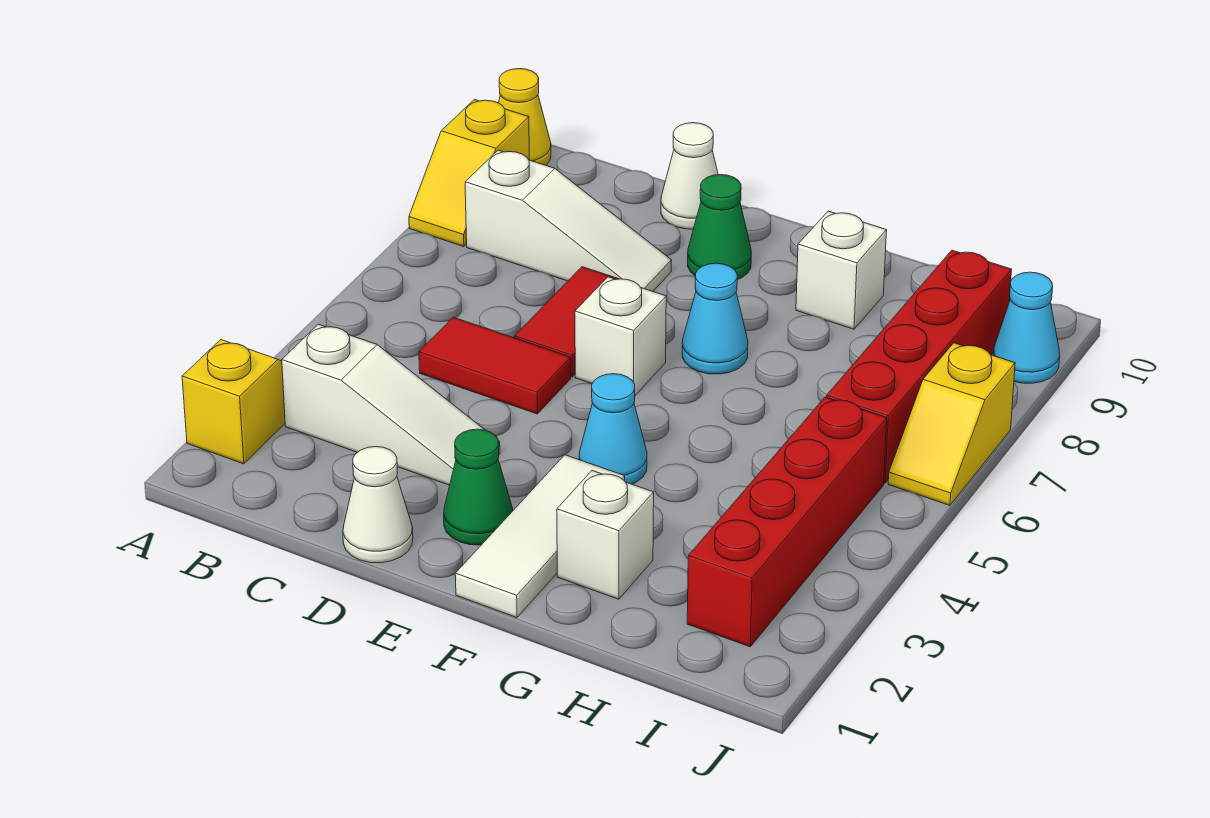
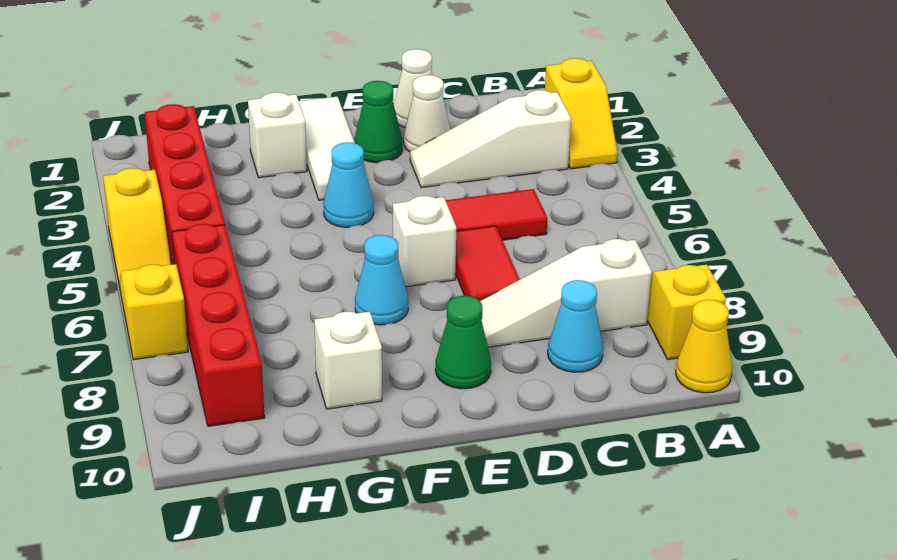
white 1x1 cone [661,123,718,229] -> white 1x1 cone moved to [404,75,450,152]
none -> yellow 1x2 slope [103,168,171,286]
cyan 1x1 cone [993,272,1060,383] -> cyan 1x1 cone moved to [548,280,603,372]

